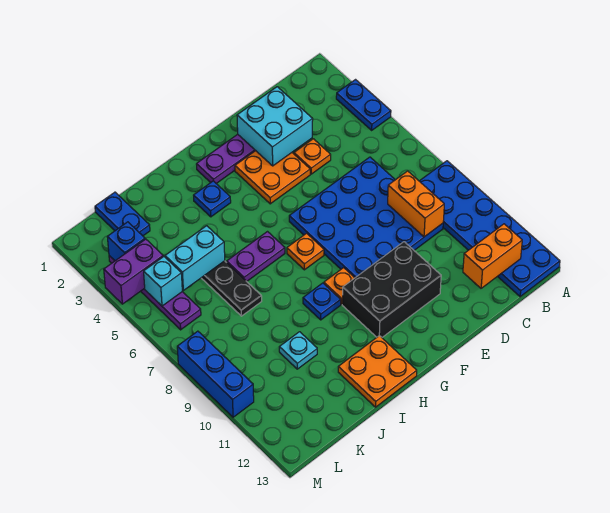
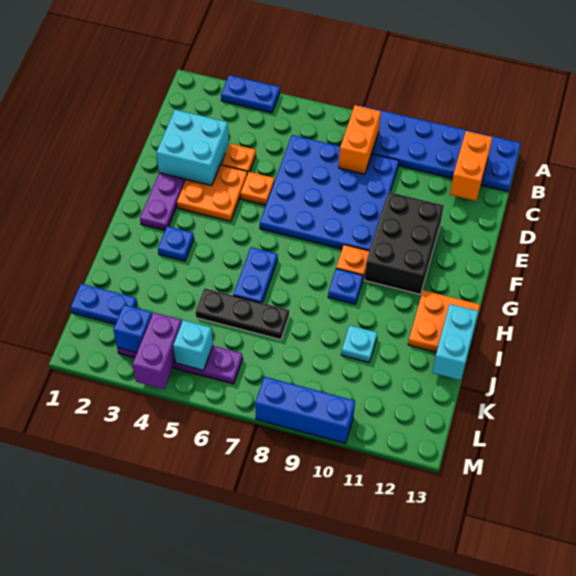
orange 1x2 brick [388,171,444,237] -> orange 1x2 brick turned to [339,105,381,174]
orange 1x1 plate [287,233,324,270] -> orange 1x1 plate moved to [241,172,275,205]
purple 1x2 plate [227,232,285,281] -> blue 1x2 plate [233,247,278,303]
cyan 1x2 brick [165,226,225,290] -> cyan 1x2 brick moved to [432,304,479,380]

